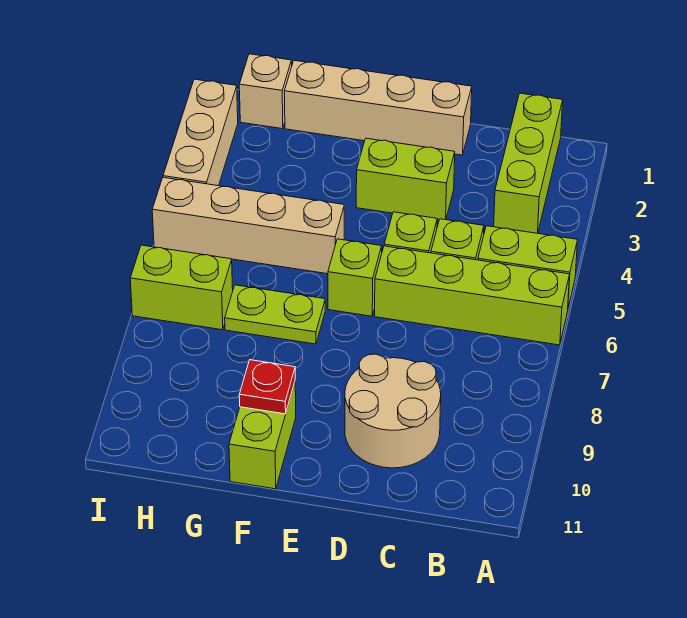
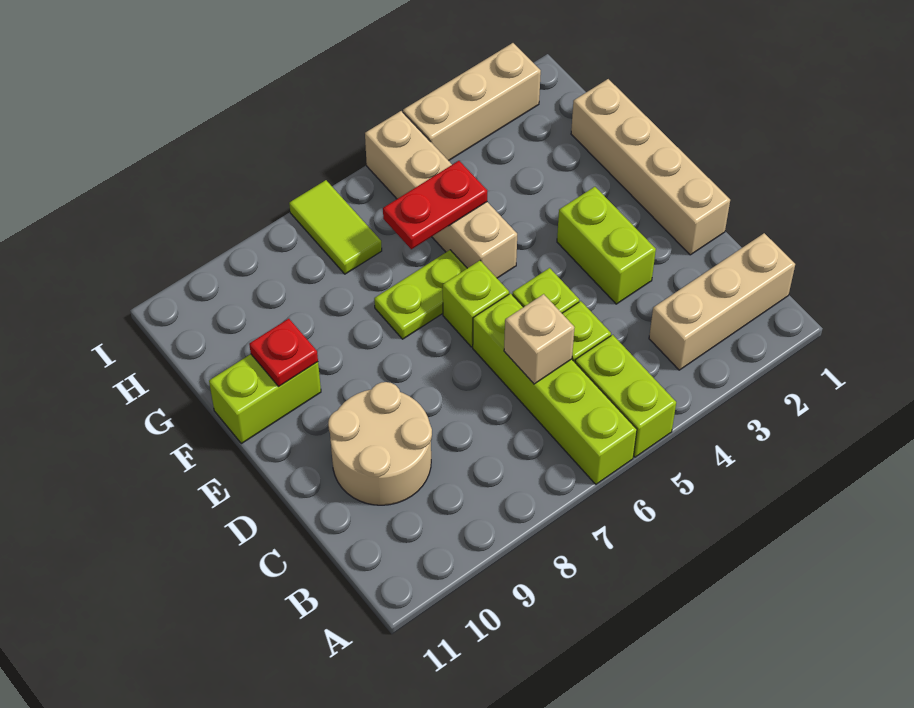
lime 1x3 brick [494,93,563,233] -> tan 1x3 brick [649,233,795,370]
lime 1x2 plate [225,285,325,344] -> lime 1x2 plate turned to [374,250,467,339]
none -> red 1x2 plate [383,161,487,249]
tan 1x1 brick [239,54,292,129] -> tan 1x1 brick moved to [504,294,575,384]
lime 1x2 brick [130,245,233,330] -> lime 1x2 tile [289,180,382,274]

